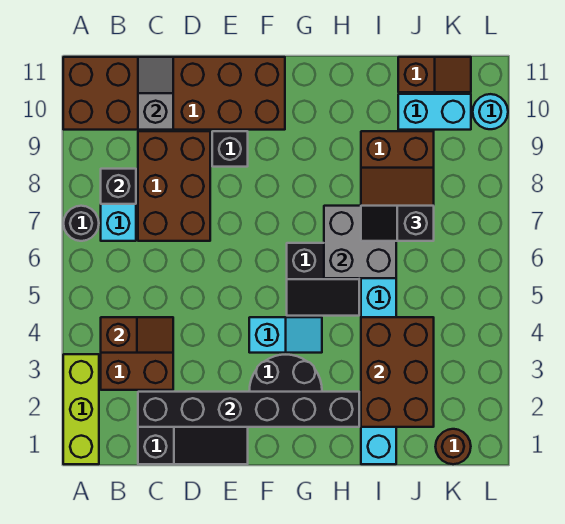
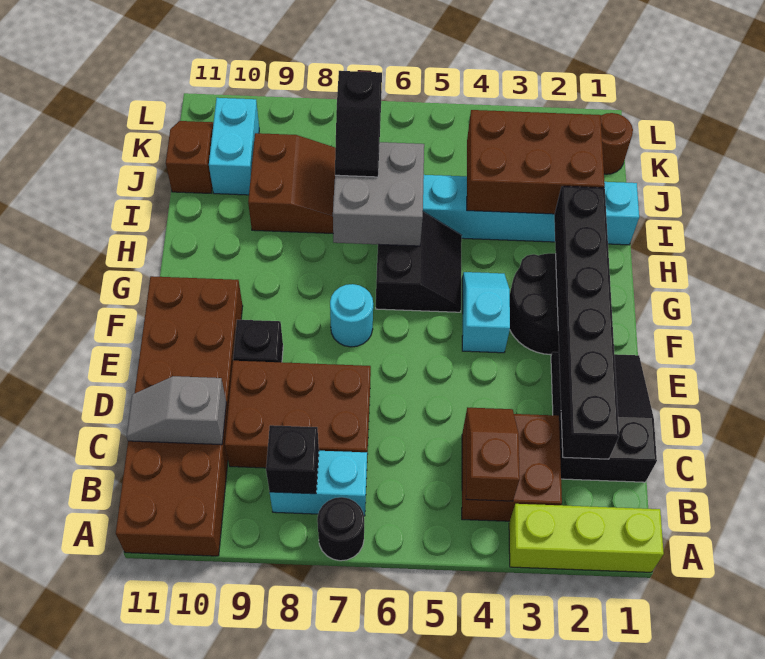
cyan 1x1 round brick [473,94,508,129] -> cyan 1x1 round brick moved to [330,284,373,347]

